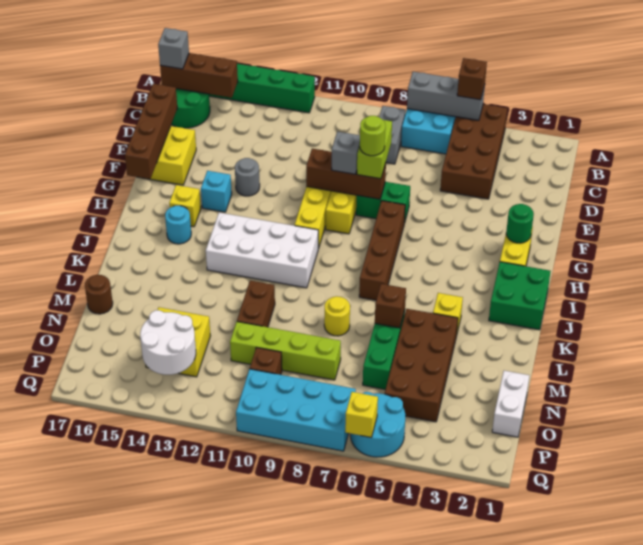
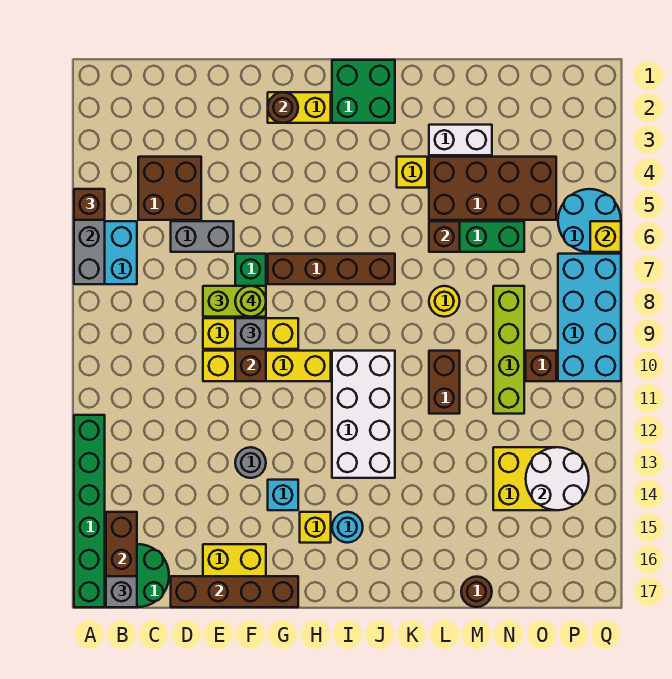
brown 2x4 brick [440,104,507,199] -> brown 2x2 brick [138,157,201,220]
grey 1x2 brick [379,106,406,164] -> grey 1x2 brick moved to [171,221,234,252]
green 1x1 round brick [506,204,534,243] -> brown 1x1 round brick [268,92,298,123]
brown 1x2 brick [237,281,275,327] -> brown 1x2 brick turned to [429,351,460,414]
white 1x2 brick [492,371,529,437] -> white 1x2 brick moved to [429,125,492,155]

